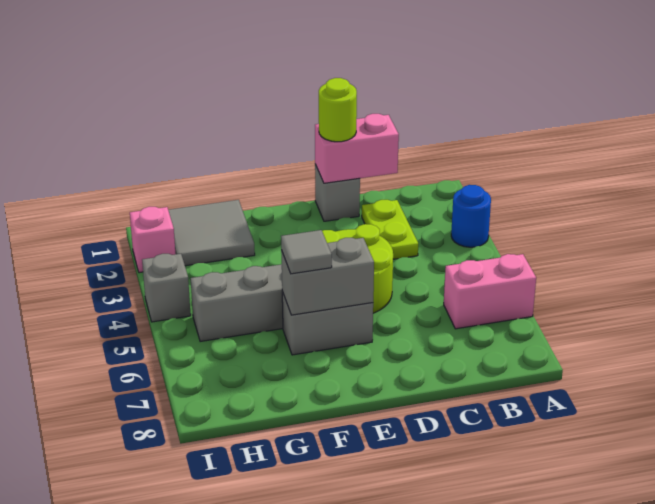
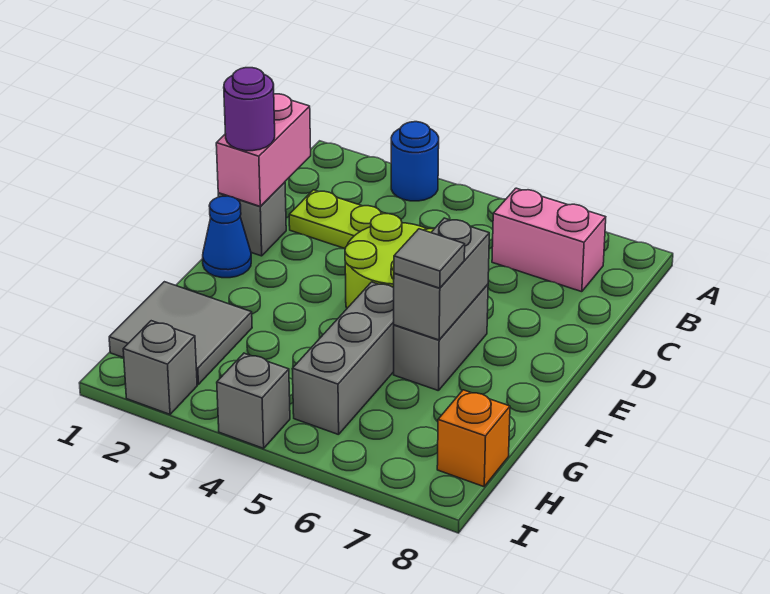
pink 1x2 brick [444,254,536,329] -> pink 1x2 brick turned to [492,188,606,292]
lime 1x1 round brick [319,78,357,142] -> purple 1x1 round brick [224,68,275,151]
none -> blue 1x1 cone [203,196,251,278]
none -> orange 1x1 brick [437,390,510,487]
pink 1x1 brick [130,207,175,273] -> grey 1x1 brick [123,321,197,414]

